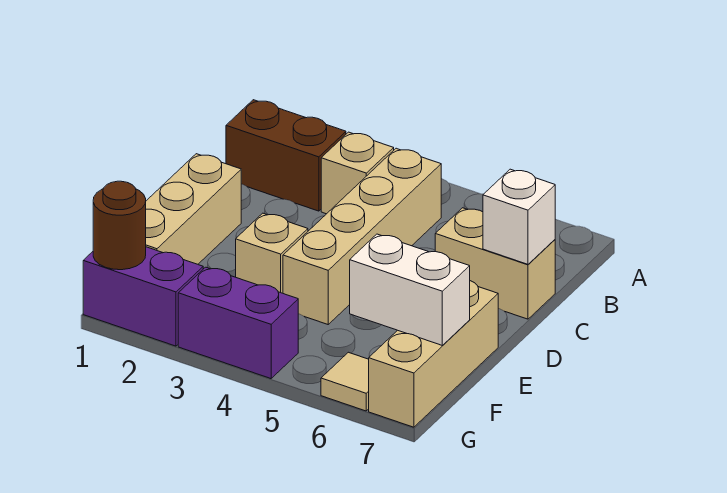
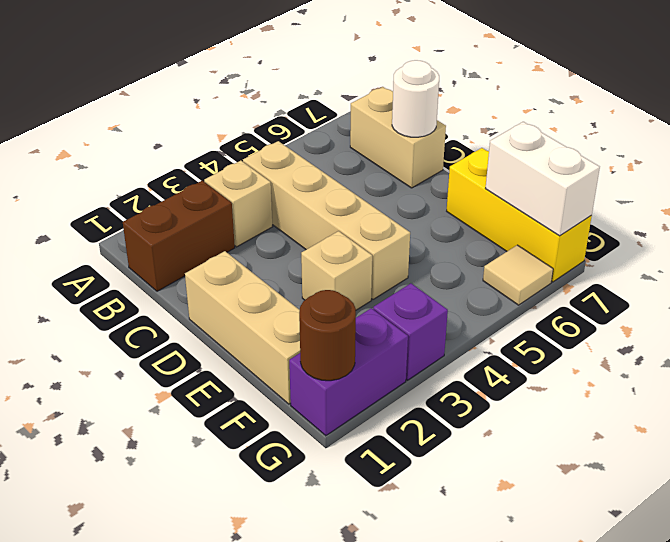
tan 1x2 brick [435,208,555,319] -> tan 1x2 brick turned to [350,87,446,188]
white 1x1 brick [483,169,555,264] -> white 1x1 round brick [392,60,439,137]
tan 1x3 brick [369,281,498,427] -> yellow 1x3 brick [447,148,592,282]
white 1x2 brick [350,234,470,346] -> white 1x2 brick turned to [486,122,600,236]
purple 1x2 brick [178,267,298,379] -> purple 1x1 brick [373,283,448,380]

